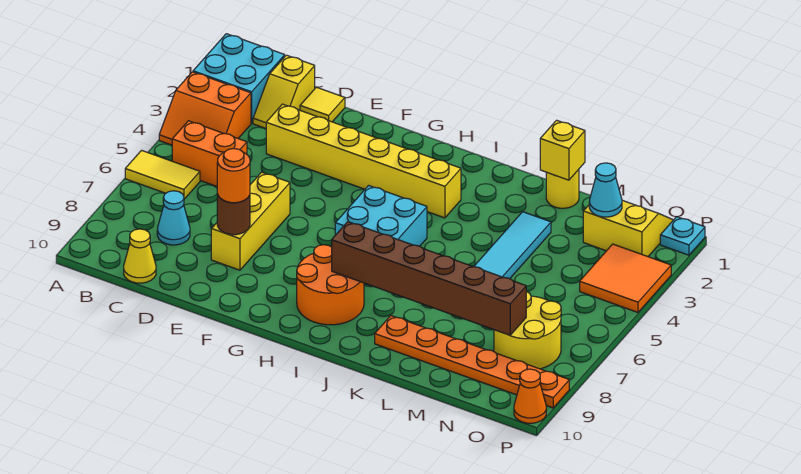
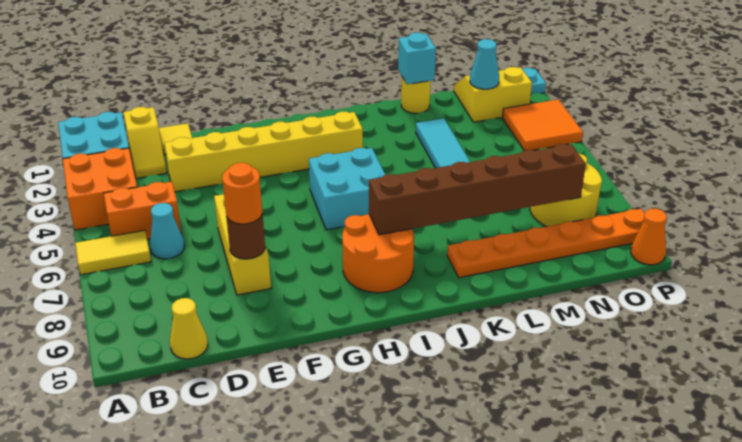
orange 2x2 slope [159,72,251,145] -> orange 2x2 brick [63,148,137,230]
cyan 1x1 cone [157,191,190,245] -> cyan 1x1 cone moved to [150,203,184,259]
yellow 1x1 brick [540,120,585,180] -> cyan 1x1 brick [398,33,436,84]

